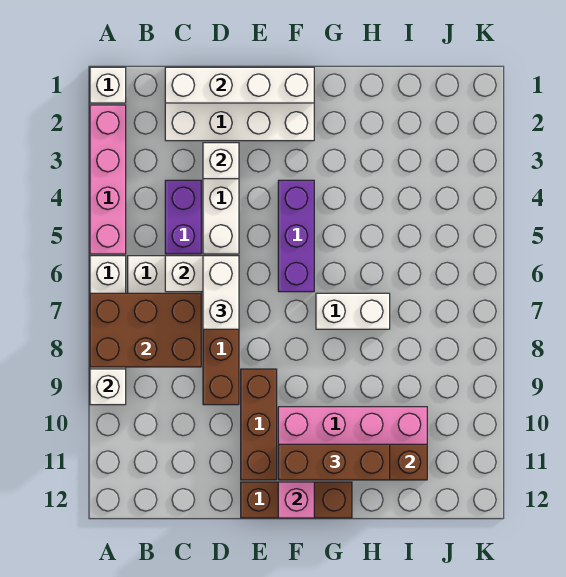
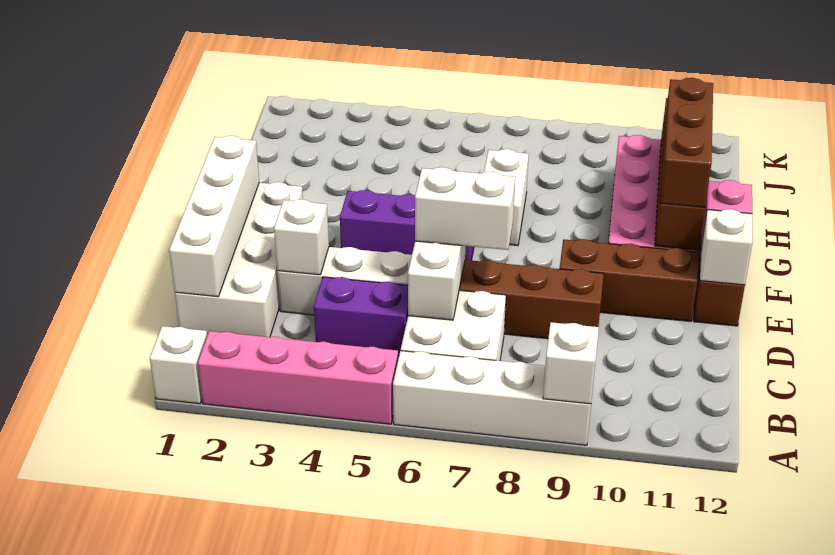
brown 2x3 brick [90,293,201,367] -> none
none -> white 1x1 brick [700,209,753,285]

